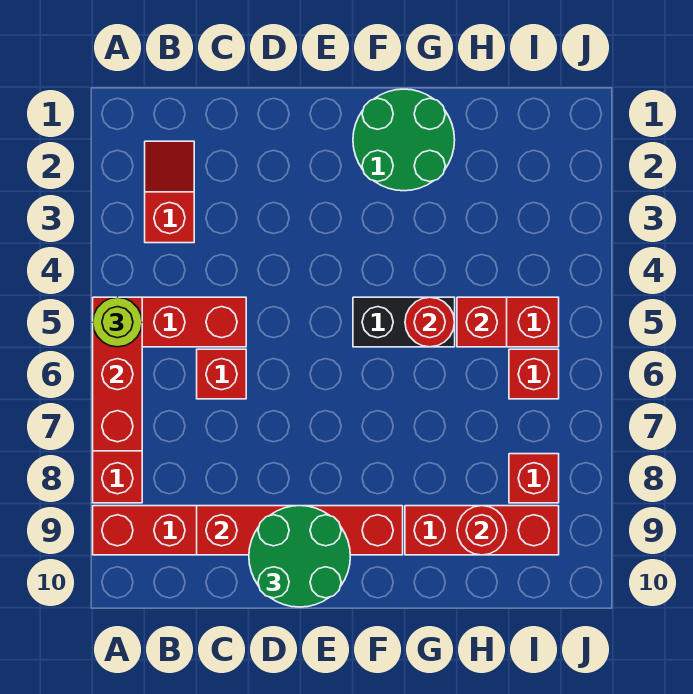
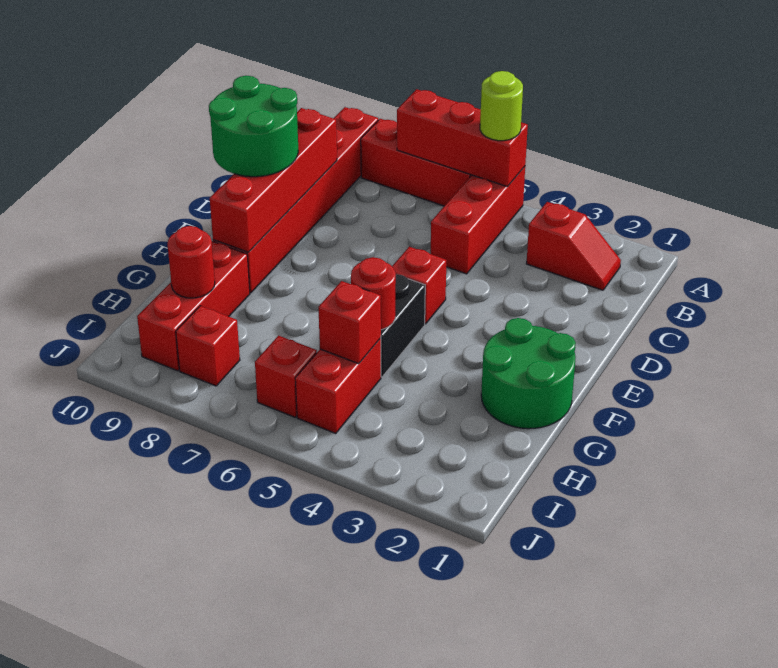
red 1x1 brick [197,349,246,399] -> red 1x1 brick moved to [392,247,447,324]

